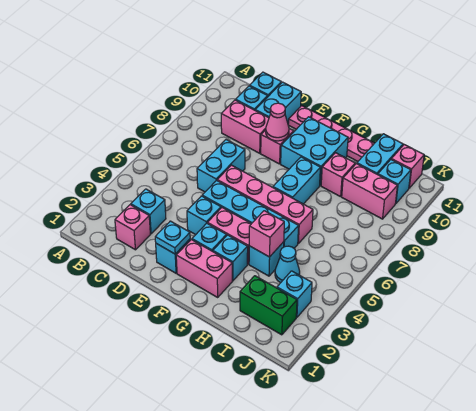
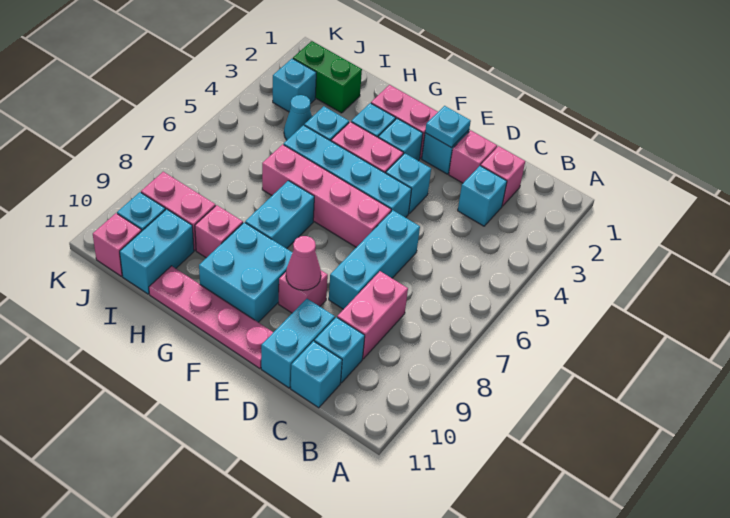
pink 1x2 brick [221,100,269,153] -> pink 1x2 brick turned to [337,271,408,359]
cyan 1x2 brick [197,140,245,192] -> cyan 1x3 brick [329,210,420,309]
pink 1x1 brick [249,211,284,257] -> pink 1x1 brick moved to [449,130,497,183]

